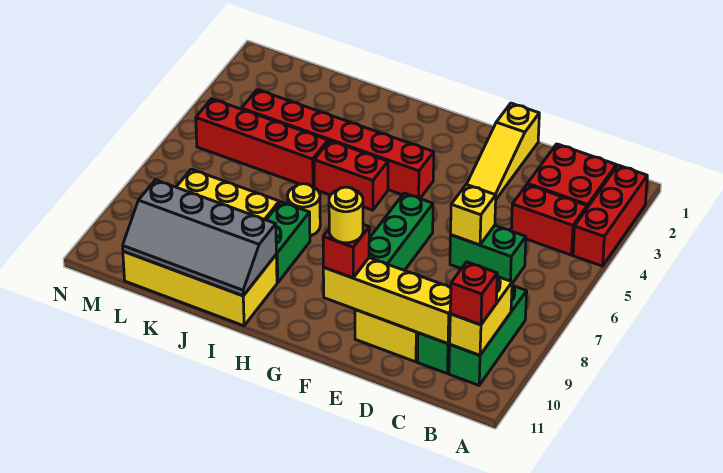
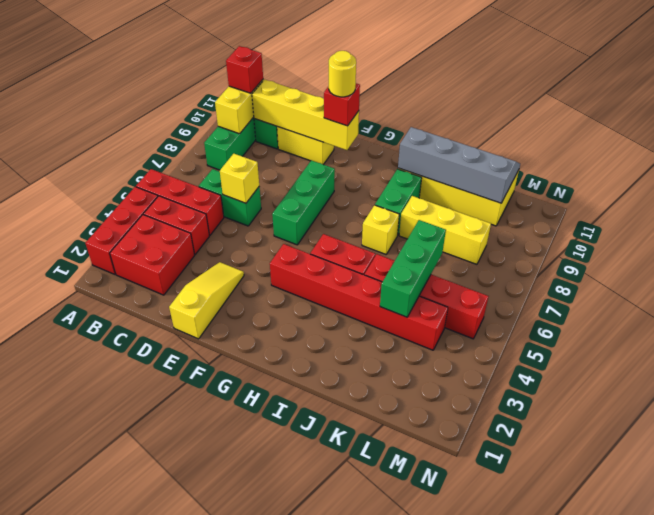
none -> red 1x3 brick [136,169,224,235]
yellow 1x1 round brick [288,184,320,236] -> yellow 1x1 brick [362,205,399,254]
none -> green 1x3 brick [380,220,446,317]

